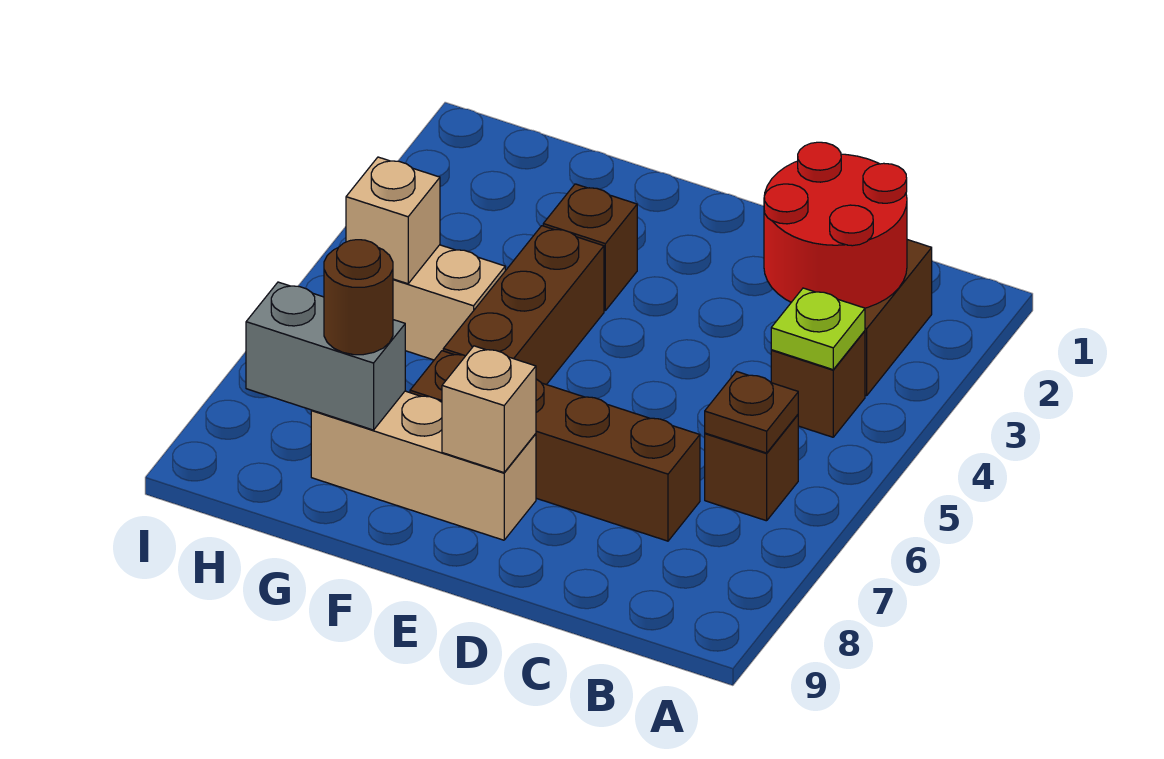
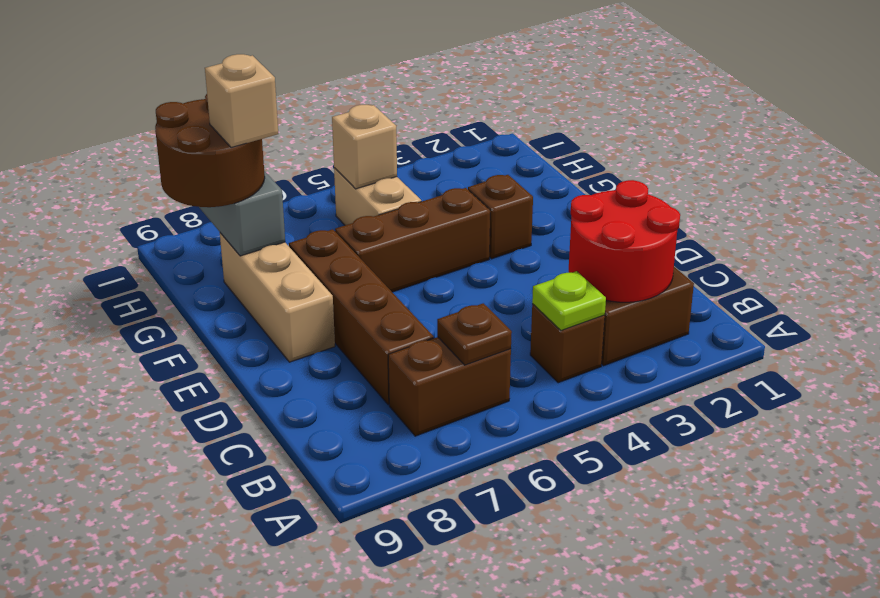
brown 1x1 brick [705,415,798,521] -> brown 1x2 brick [388,337,511,436]
tan 1x1 brick [442,346,536,472] -> tan 1x1 brick moved to [205,54,278,148]
brown 1x1 round brick [324,240,393,355] -> brown 2x2 round brick [155,94,265,207]

